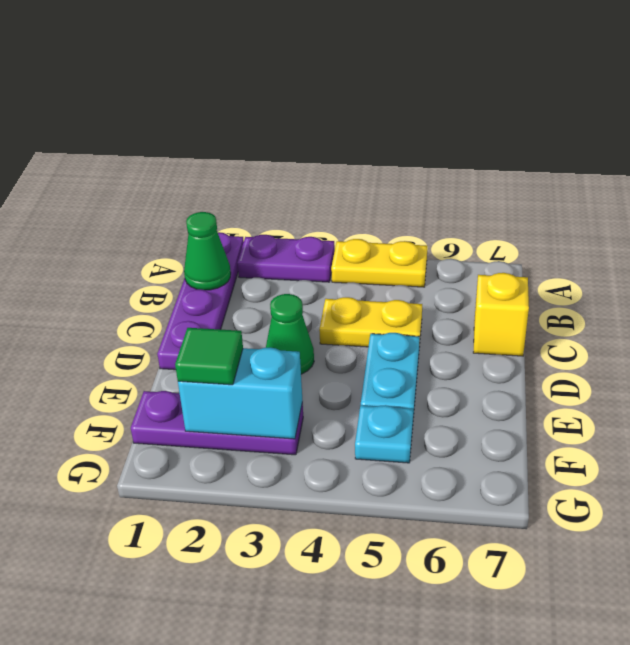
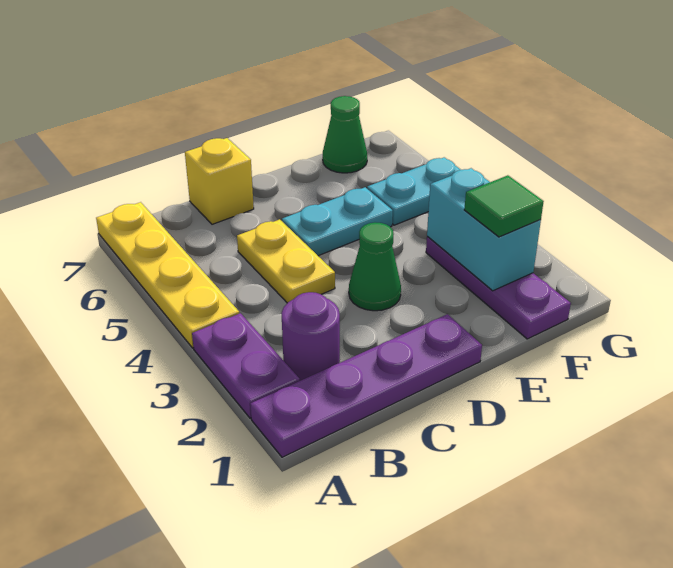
yellow 1x2 plate [331,239,427,287] -> yellow 1x4 plate [96,202,239,348]
green 1x1 cone [184,212,231,290] -> green 1x1 cone moved to [323,96,367,173]
none -> purple 1x1 round brick [281,292,340,381]
cyan 1x1 plate [355,405,413,463] -> cyan 1x2 plate [367,157,461,225]

